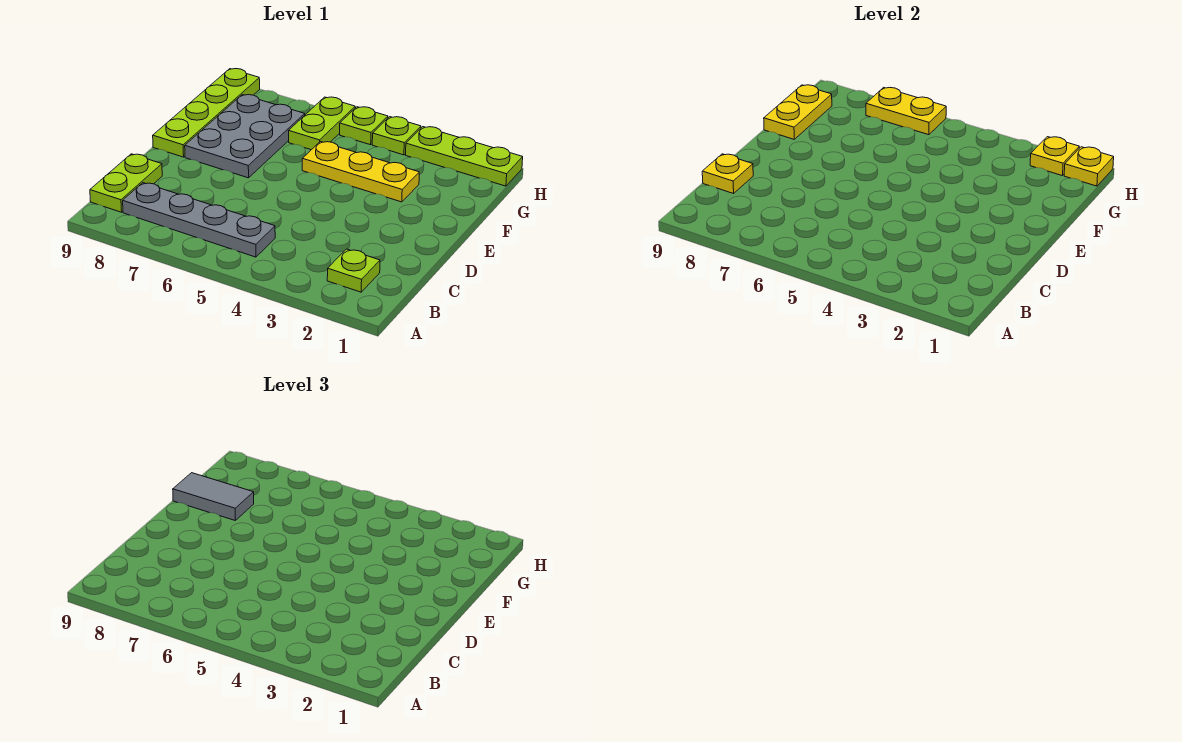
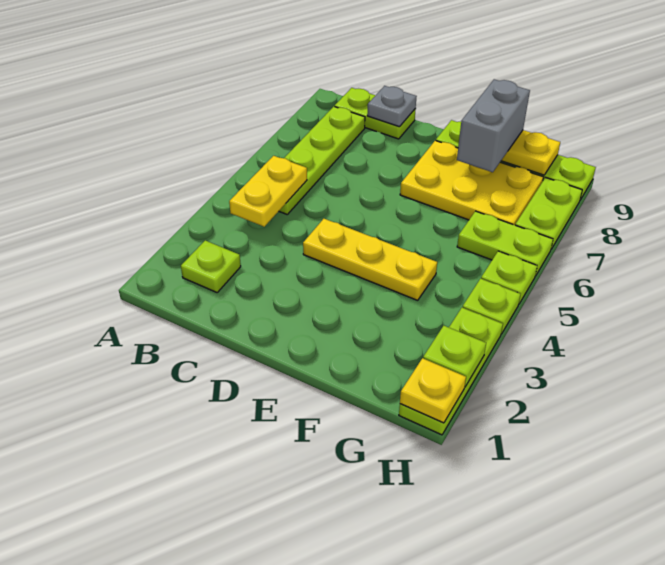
grey 1x4 plate [123,183,275,257] -> lime 1x4 plate [279,106,365,214]
yellow 1x1 plate [702,154,753,193] -> grey 1x1 plate [367,86,417,127]
grey 2x3 plate [185,95,305,178] -> yellow 2x3 plate [400,140,543,225]
yellow 1x3 plate [302,142,419,202] -> yellow 1x3 plate turned to [303,219,437,300]
grey 1x2 tile [173,473,254,520] -> grey 1x2 brick [457,79,530,172]
yellow 1x1 plate [1030,137,1079,176] -> lime 1x1 plate [423,326,486,387]
yellow 1x2 plate [866,87,946,135] -> yellow 1x2 plate moved to [229,156,307,227]
none -> lime 1x2 plate [515,178,582,249]

